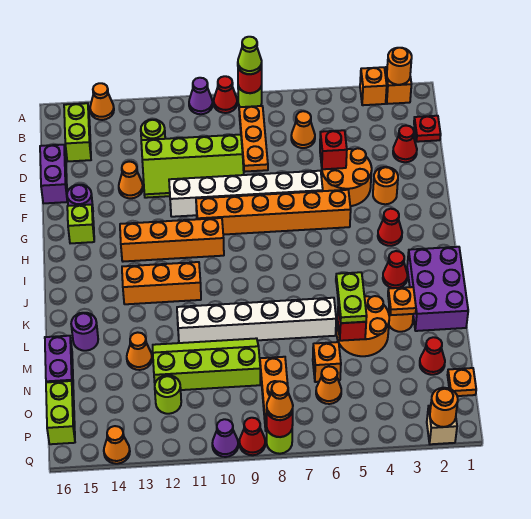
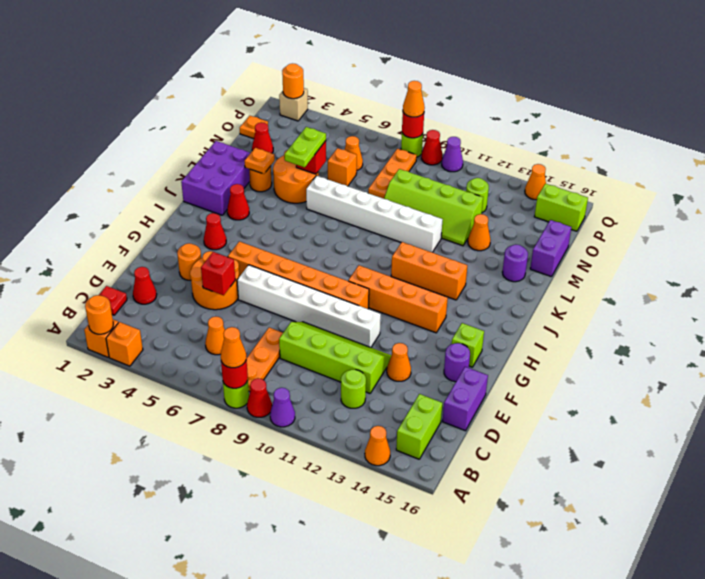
lime 1x1 cone [238,37,262,74] -> orange 1x1 cone [221,327,246,368]
lime 1x2 brick [46,381,75,444] -> lime 1x2 brick turned to [534,184,588,231]

